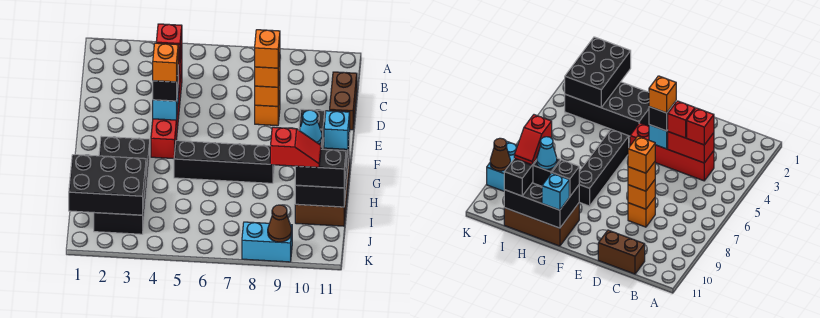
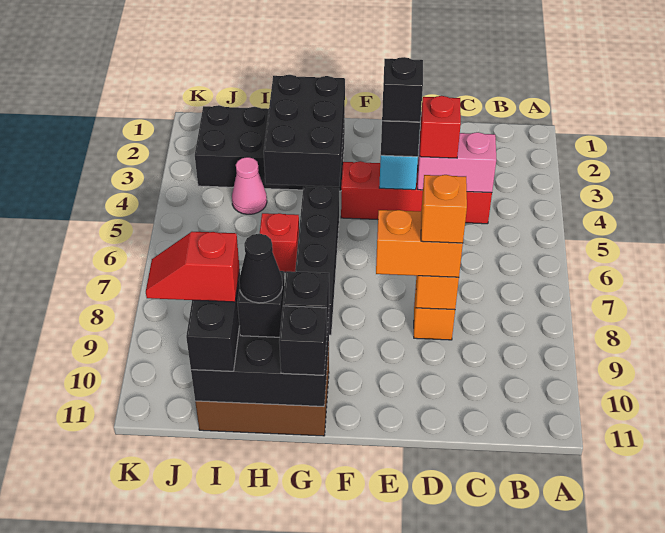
red 1x2 brick [668,132,714,163] -> pink 1x2 brick [418,132,496,193]
red 1x1 brick [156,24,182,59] -> red 1x1 brick moved to [260,213,299,272]
brown 1x2 brick [330,72,357,130] -> none
orange 1x1 brick [255,56,280,87] -> orange 1x2 brick [376,210,463,277]
orange 1x1 brick [153,43,178,82] -> black 1x1 brick [382,57,423,122]
cyan 1x1 brick [324,111,350,149] -> black 1x1 brick [279,306,327,375]
cyan 1x1 cone [299,110,322,144] -> black 1x1 cone [239,234,282,303]
black 2x3 brick [69,155,146,215] -> black 2x3 brick moved to [264,75,345,187]
none -> pink 1x1 cone [232,157,267,214]
red 1x2 slope [270,127,321,167] -> red 1x2 slope turned to [146,232,240,302]
cyan 1x2 brick [242,222,292,262] -> none
brown 1x1 cone [268,205,292,242] -> none

